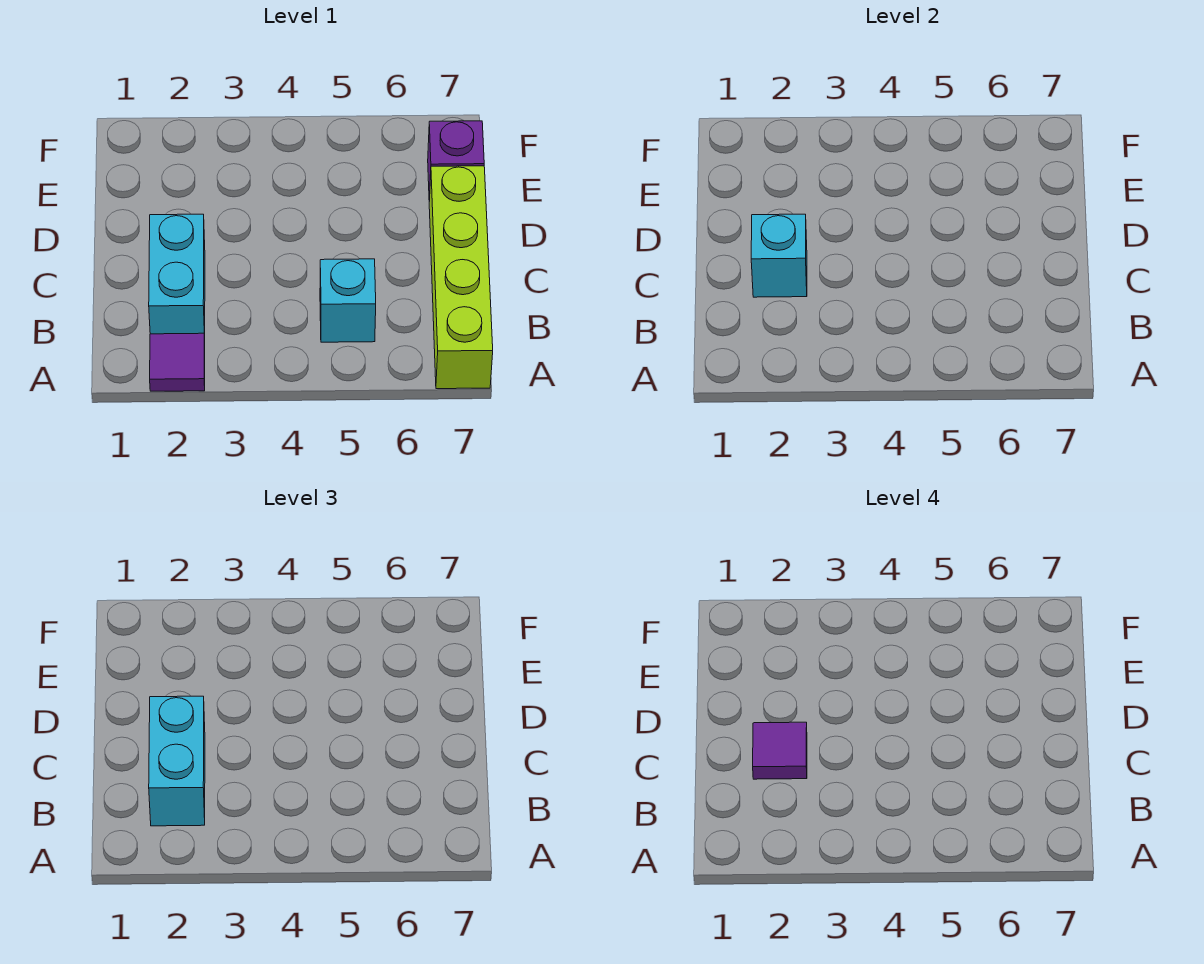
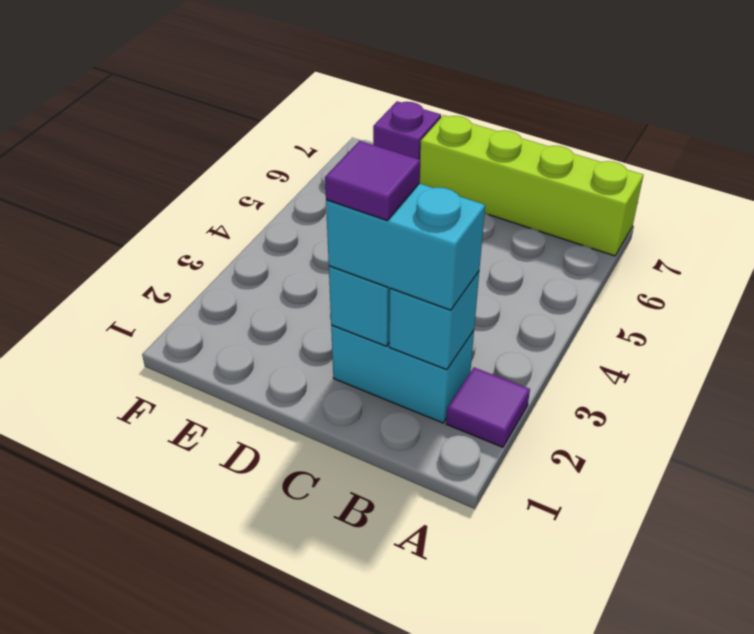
cyan 1x1 brick [320,259,376,342] -> cyan 1x1 brick moved to [389,272,479,370]

